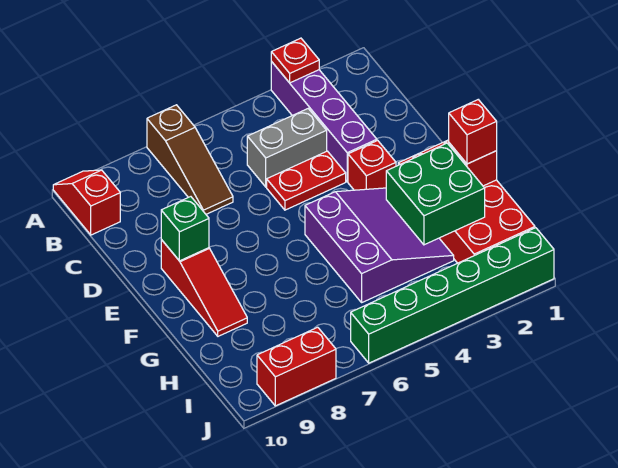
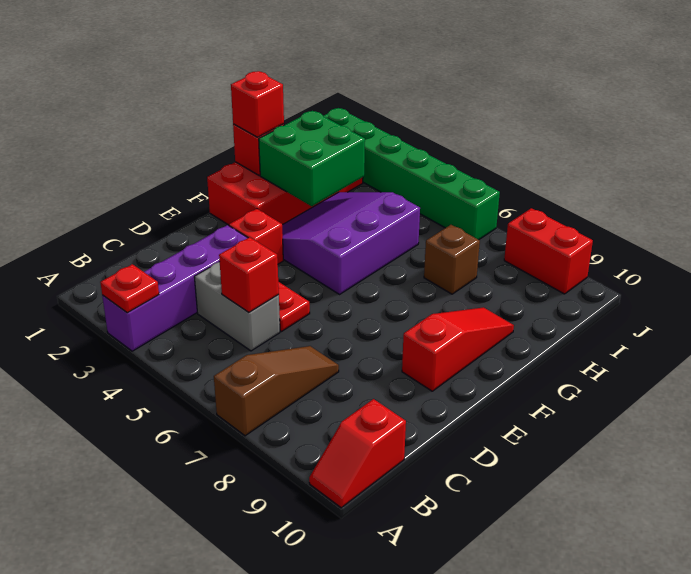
none -> red 1x1 brick [219,237,279,312]
green 1x1 brick [161,197,209,261] -> none
none -> brown 1x1 brick [424,225,480,294]

